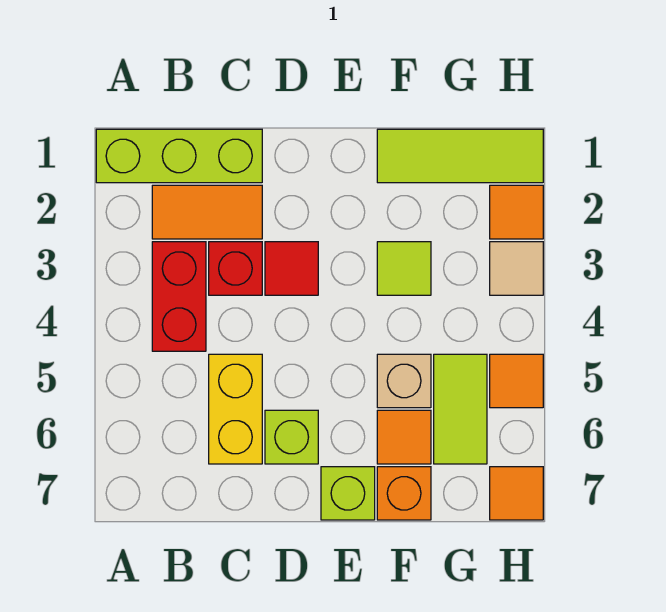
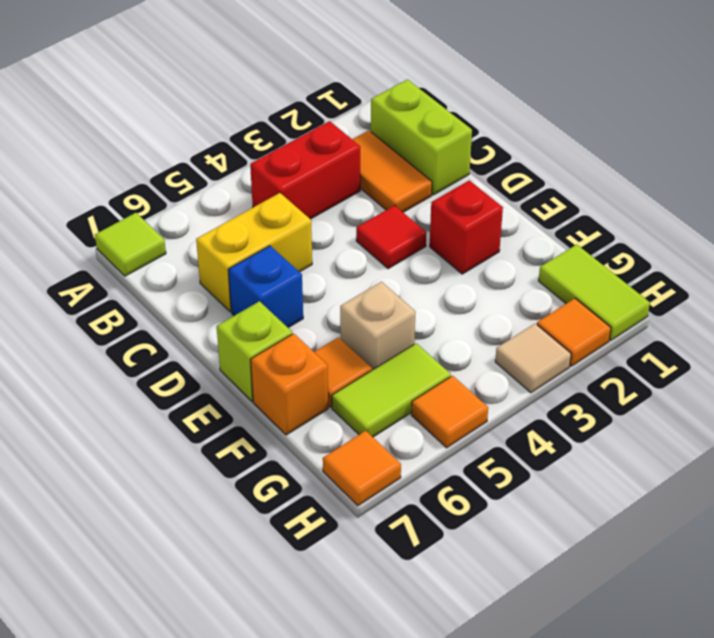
lime 1x3 brick [96,129,262,183] -> lime 1x2 brick [371,80,472,195]
red 1x1 brick [209,242,262,295] -> red 1x1 brick moved to [430,180,503,274]
lime 1x1 brick [265,410,318,464] -> blue 1x1 brick [228,246,303,328]
lime 1x3 tile [377,129,543,183] -> lime 1x2 tile [539,244,650,340]
lime 1x1 tile [377,242,431,295] -> lime 1x1 tile moved to [95,213,166,276]

